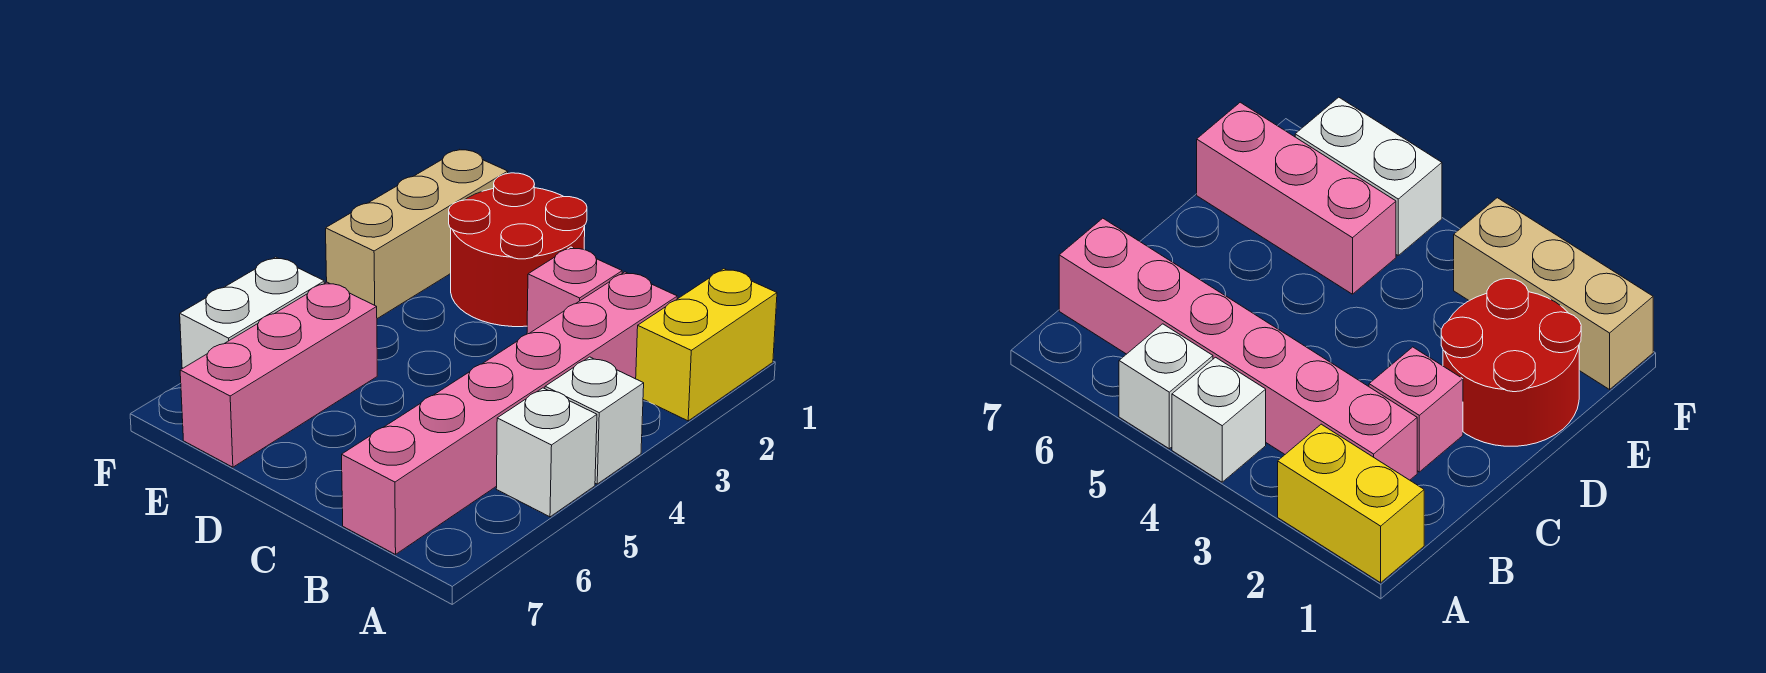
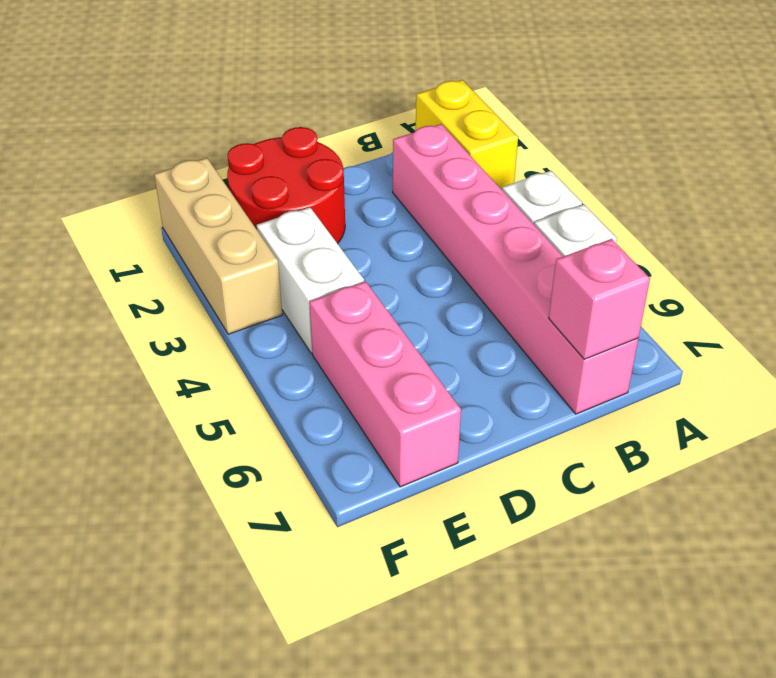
pink 1x1 brick [527,247,622,334] -> pink 1x1 brick moved to [549,239,650,359]
white 1x2 brick [180,257,325,369] -> white 1x2 brick moved to [257,207,364,353]

